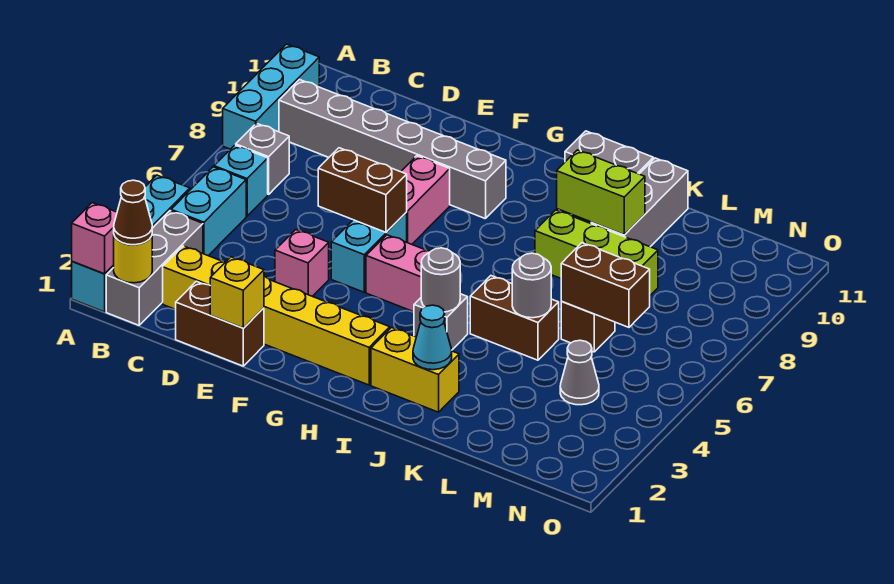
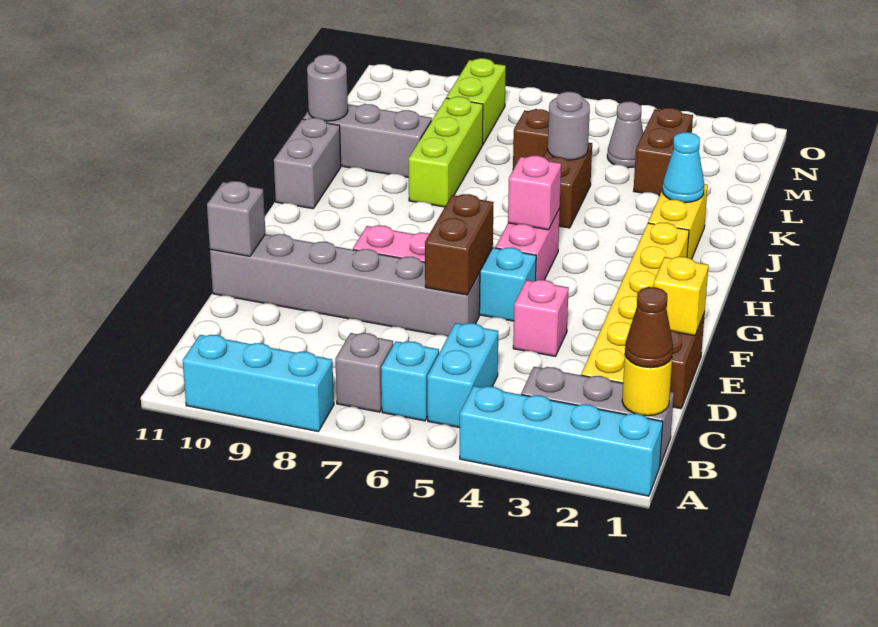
pink 1x1 brick [72,203,117,274] -> pink 1x1 brick moved to [508,156,561,230]
cyan 1x2 brick [171,167,246,256] -> cyan 1x2 brick turned to [427,323,498,428]
grey 1x6 brick [279,80,506,219] -> grey 1x6 brick turned to [210,234,480,336]
grey 1x1 brick [414,294,468,350] -> grey 1x1 brick moved to [207,181,265,256]
grey 1x1 round brick [421,248,460,312] -> grey 1x1 round brick moved to [307,54,348,121]
lime 1x2 brick [557,150,645,235] -> lime 1x2 brick moved to [446,58,506,144]
brown 1x2 brick [561,243,650,327] -> brown 1x2 brick moved to [634,108,693,196]

